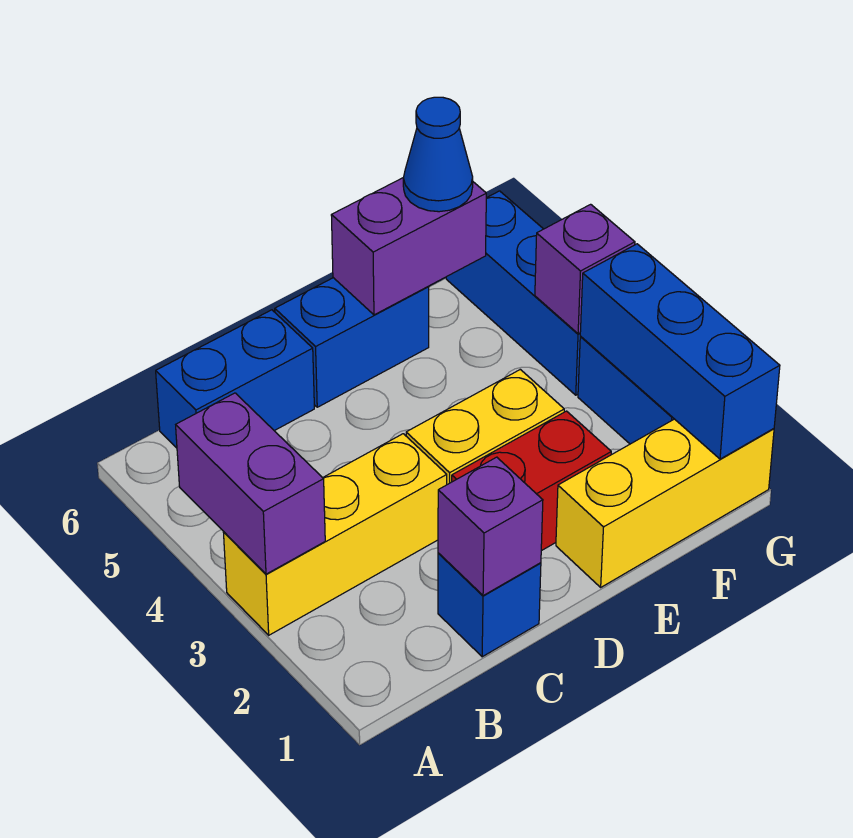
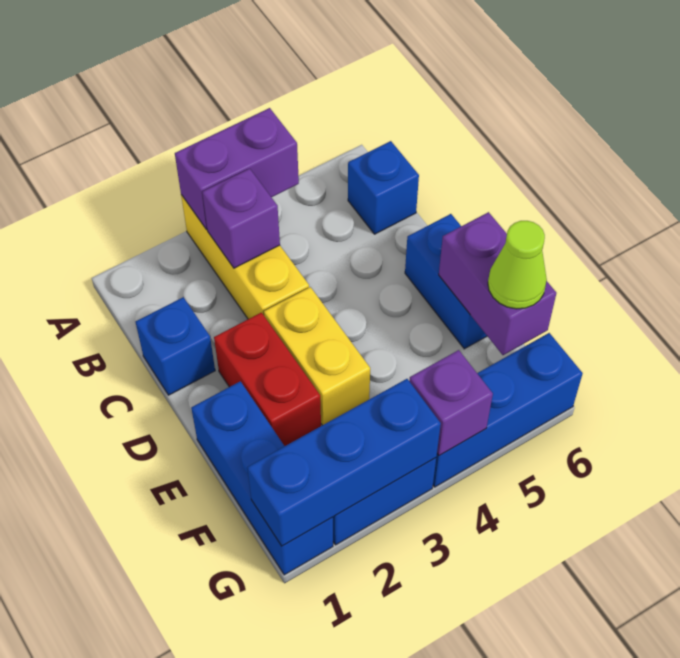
blue 1x2 brick [156,310,314,448] -> blue 1x1 brick [348,141,419,234]
purple 1x1 brick [438,457,543,596] -> purple 1x1 brick moved to [202,169,280,268]
yellow 1x3 brick [556,419,774,587] -> blue 1x3 brick [191,381,333,575]
blue 1x1 cone [403,97,473,212] -> lime 1x1 cone [488,221,547,309]

